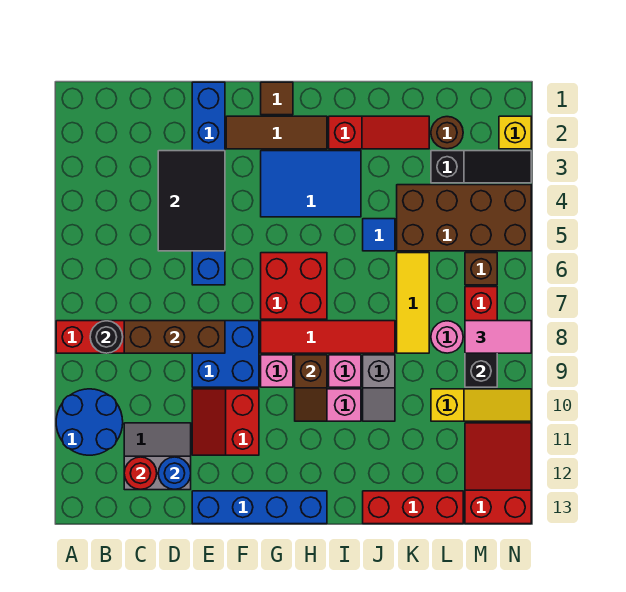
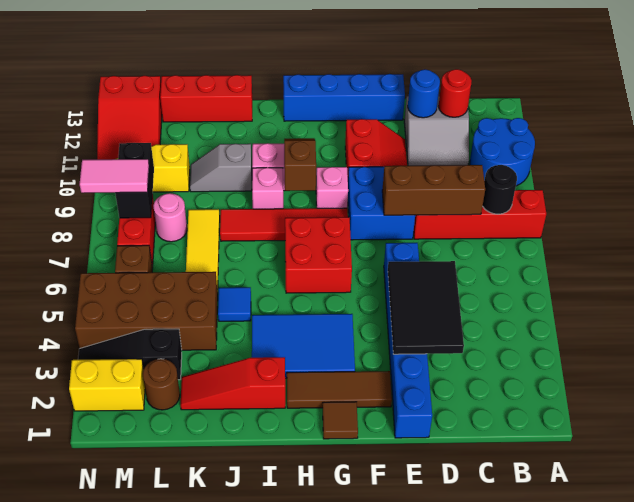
grey 1x2 slope [363,355,395,421] -> grey 1x2 slope turned to [190,144,252,192]
yellow 1x1 brick [499,116,531,149] -> yellow 1x2 brick [69,359,145,411]

